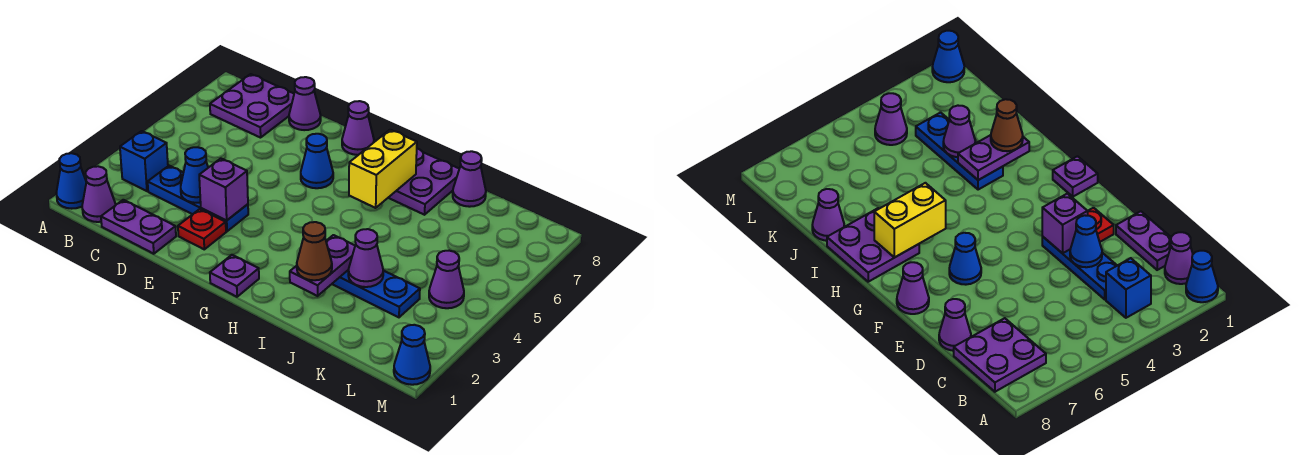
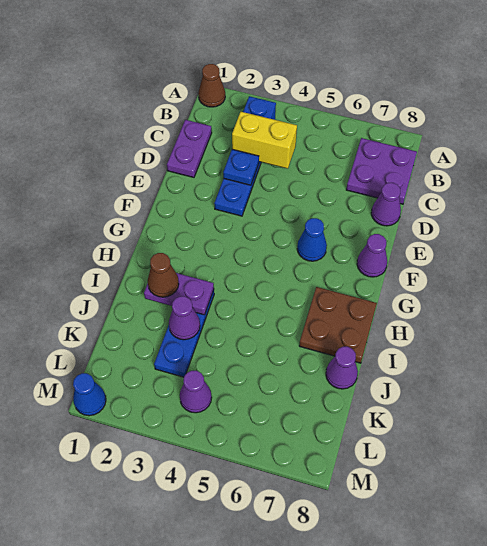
blue 1x1 cone [56,153,86,209] -> brown 1x1 cone [198,64,225,107]
purple 1x1 cone [82,166,115,222] -> none
blue 1x1 cone [181,147,208,203] -> blue 1x1 plate [223,149,259,185]
red 1x1 plate [178,209,226,249] -> none
purple 1x1 brick [199,159,248,221] -> none
purple 1x1 plate [210,255,259,297] -> none
yellow 1x2 brick [349,130,417,208] -> yellow 1x2 brick moved to [232,112,297,169]
purple 2x2 plate [388,149,459,215] -> brown 2x2 plate [299,287,377,363]

